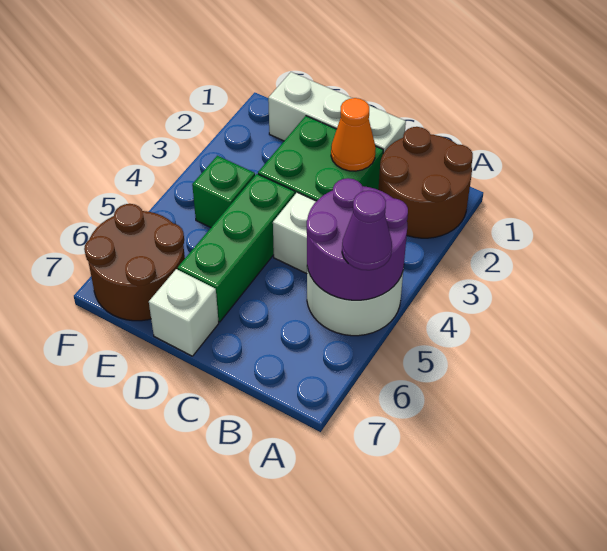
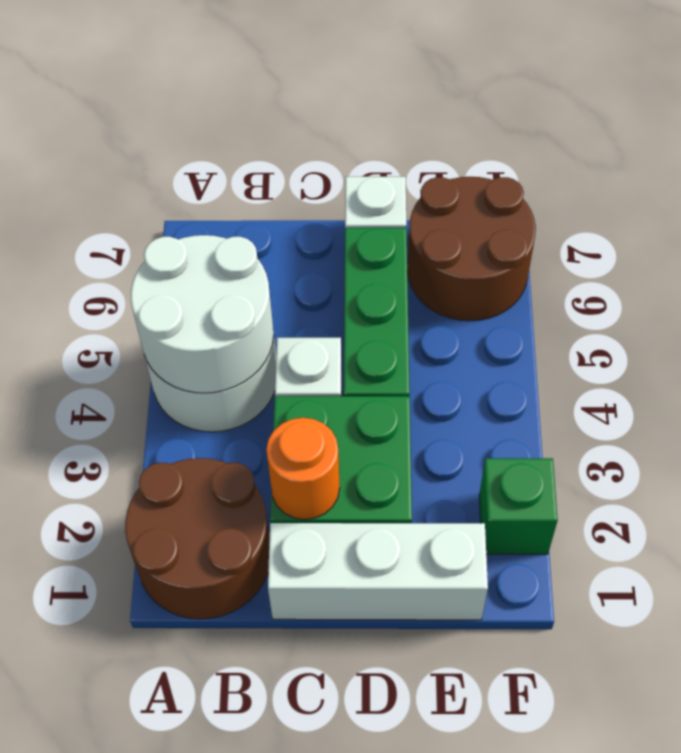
purple 2x2 round brick [307,178,408,300] -> white 2x2 round brick [131,235,274,393]
purple 1x1 cone [342,191,392,270] -> none
orange 1x1 cone [331,98,376,171] -> orange 1x1 round brick [266,418,340,520]
green 1x1 brick [192,156,255,227] -> green 1x1 brick moved to [479,458,558,554]

